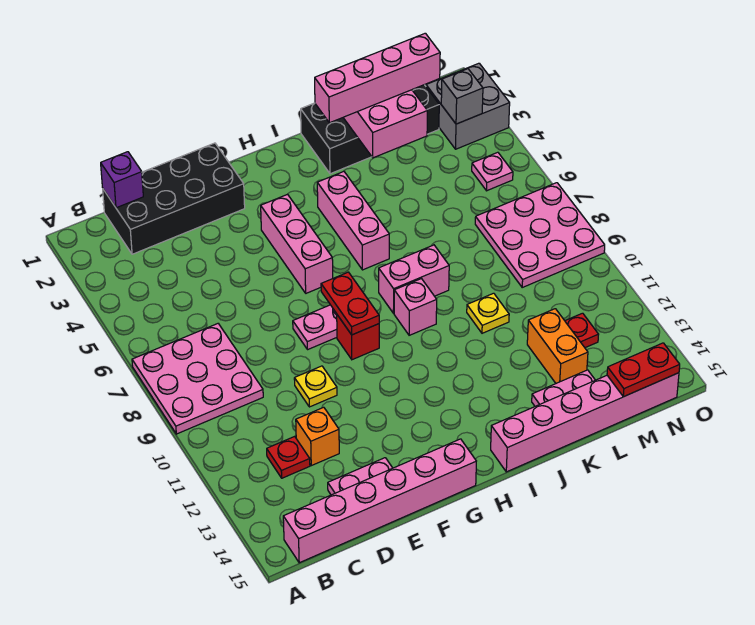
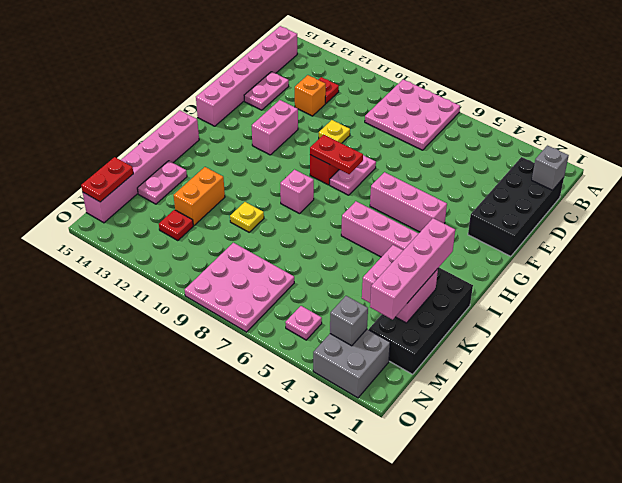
purple 1x1 brick [101,152,143,208] -> grey 1x1 brick [532,146,569,190]
pink 1x2 brick [379,245,449,313] -> pink 1x2 brick moved to [252,100,298,155]
orange 1x2 brick [527,309,588,383] -> orange 1x2 brick turned to [174,167,225,225]

